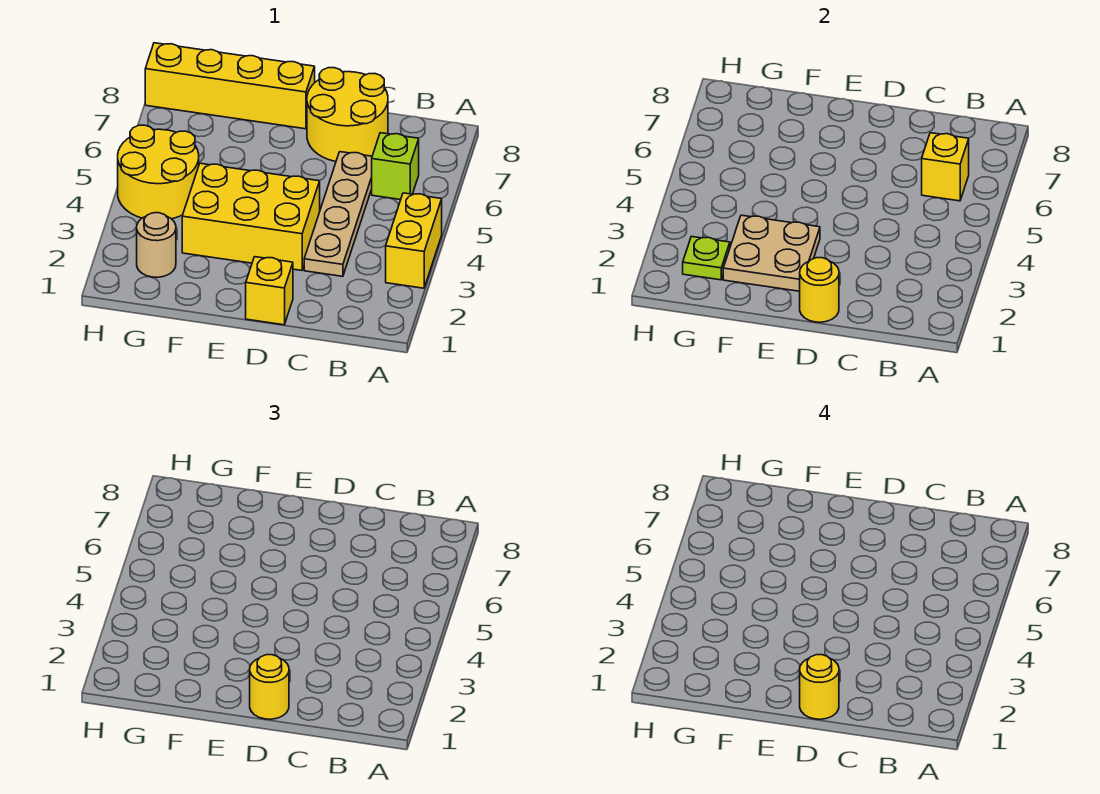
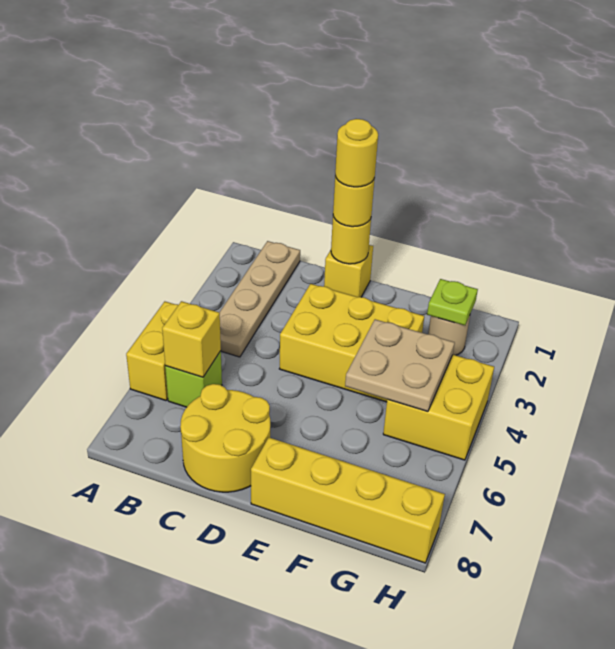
yellow 1x2 brick [386,193,442,288] -> yellow 1x2 brick moved to [126,302,178,401]
tan 1x4 plate [304,152,372,276] -> tan 1x4 plate moved to [219,241,300,357]
tan 2x2 plate [723,215,820,291] -> tan 2x2 plate moved to [345,319,455,411]
yellow 2x2 round brick [118,125,199,219] -> yellow 2x2 brick [383,355,494,460]

